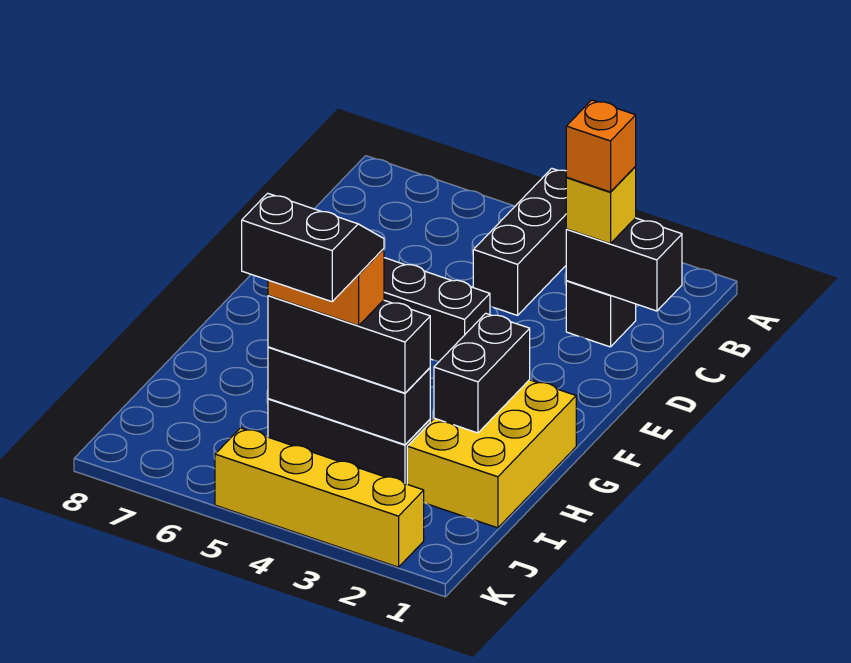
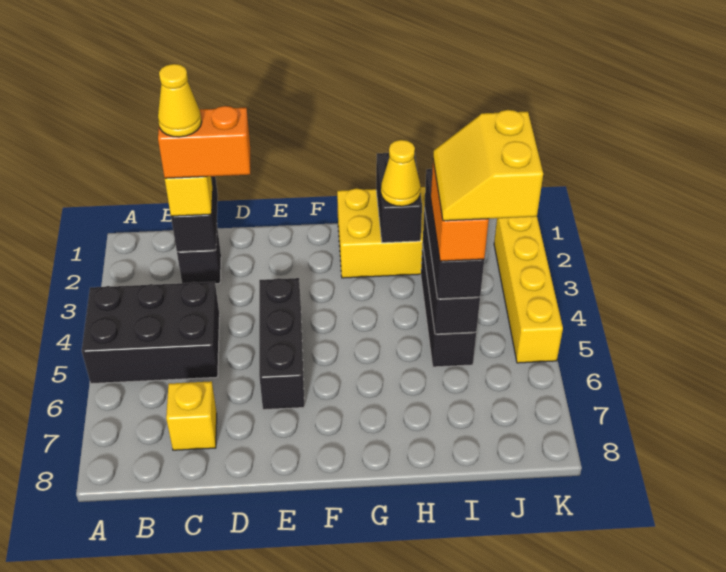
black 1x3 brick [473,168,567,315] -> black 2x3 brick [82,282,219,384]
orange 1x1 brick [566,100,636,192] -> orange 1x2 brick [158,106,250,178]
none -> yellow 1x1 cone [158,64,202,137]
none -> yellow 1x1 brick [166,381,217,450]
black 1x2 brick [434,313,530,433] -> black 1x2 brick turned to [376,153,422,243]
none -> yellow 1x1 cone [381,140,421,206]
black 2x2 slope [242,193,384,302] -> yellow 2x2 slope [433,110,543,221]

